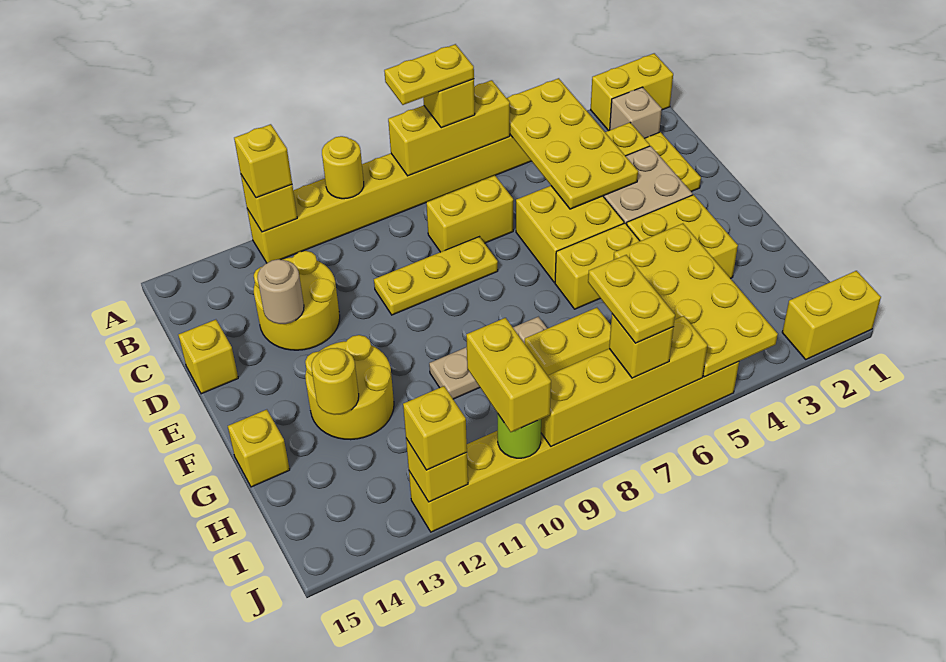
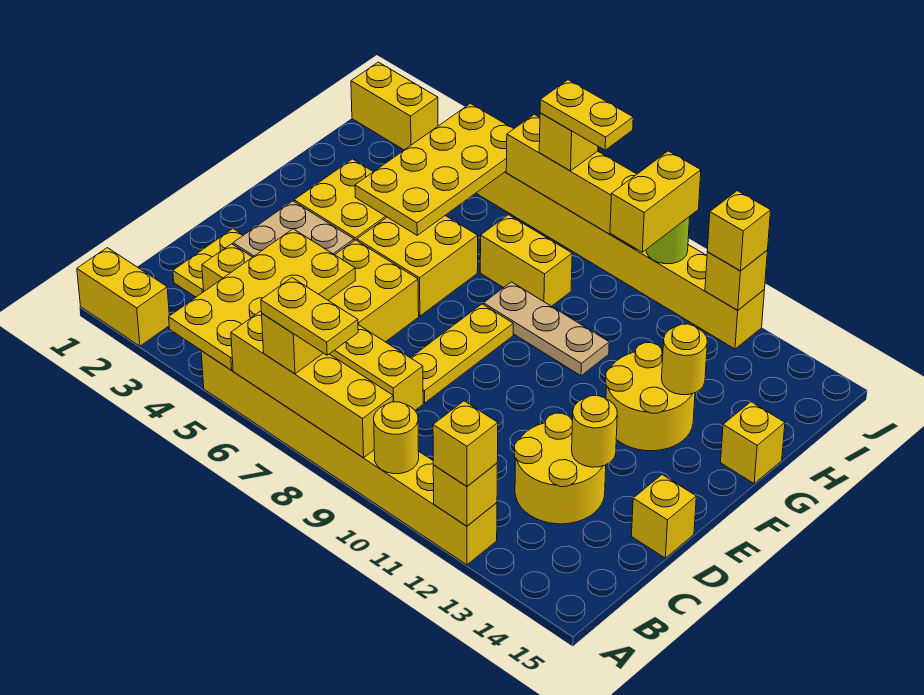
yellow 1x3 brick [388,80,510,176] -> yellow 1x4 brick [231,311,393,458]
tan 1x1 brick [610,87,662,138] -> none
yellow 1x3 plate [374,237,498,315] -> yellow 1x3 plate turned to [411,304,513,403]
tan 1x1 round brick [258,259,304,324] -> yellow 1x1 round brick [572,395,617,467]
yellow 1x2 brick [555,223,640,309] -> yellow 2x2 brick [357,216,478,316]
yellow 1x2 plate [588,255,675,343] -> yellow 1x2 plate turned to [540,80,633,150]

